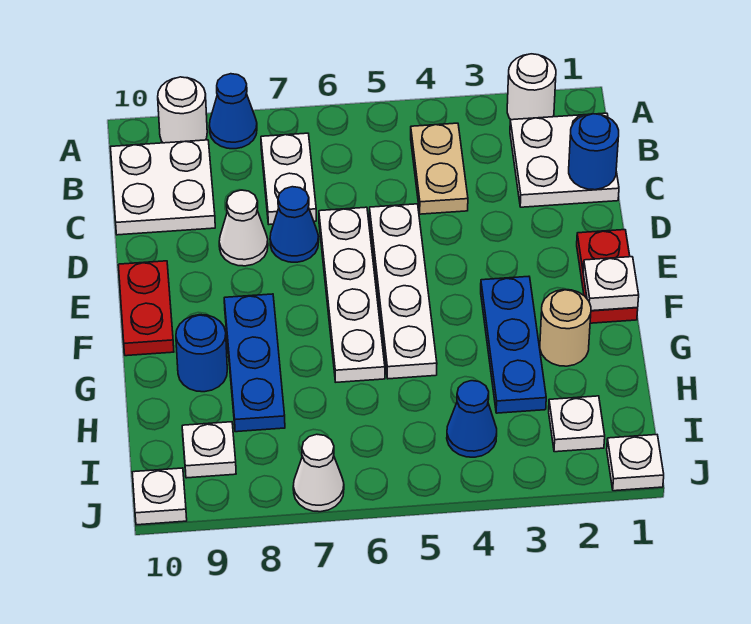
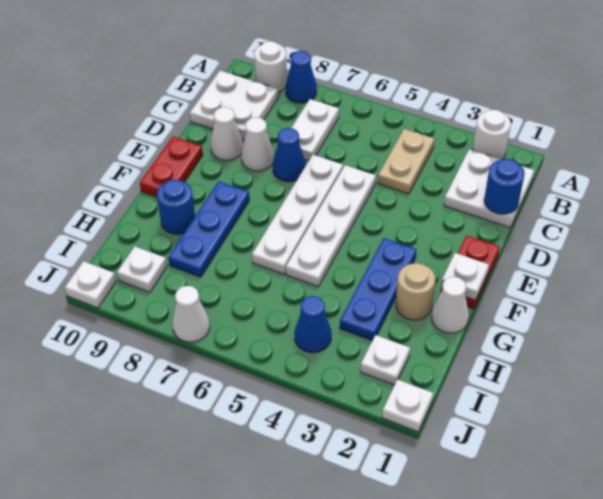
none -> white 1x1 cone [211,107,243,160]
none -> white 1x1 cone [431,277,469,333]

